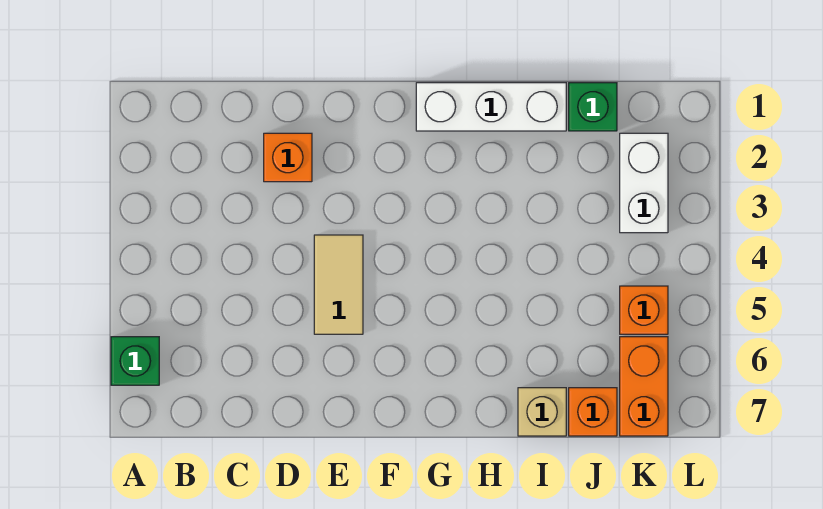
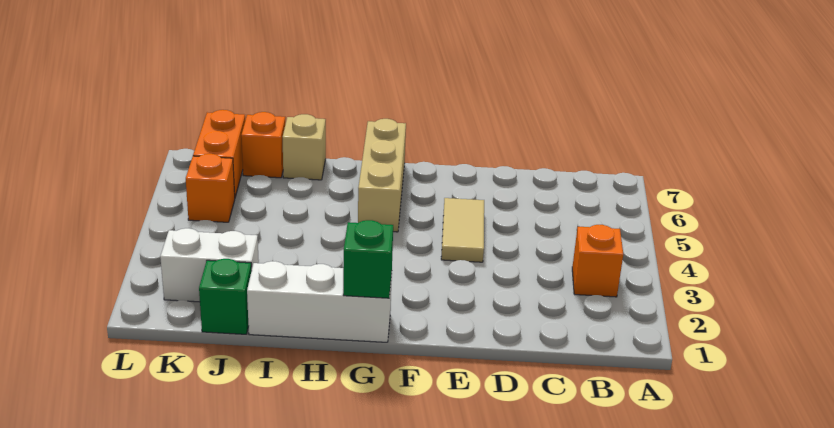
green 1x1 brick [111,337,159,385] -> green 1x1 brick moved to [343,220,393,298]
orange 1x1 brick [264,133,312,182] -> orange 1x1 brick moved to [572,225,623,297]
none -> tan 1x3 brick [358,119,406,232]
white 1x2 brick [620,133,668,233] -> white 1x2 brick turned to [160,228,259,302]

